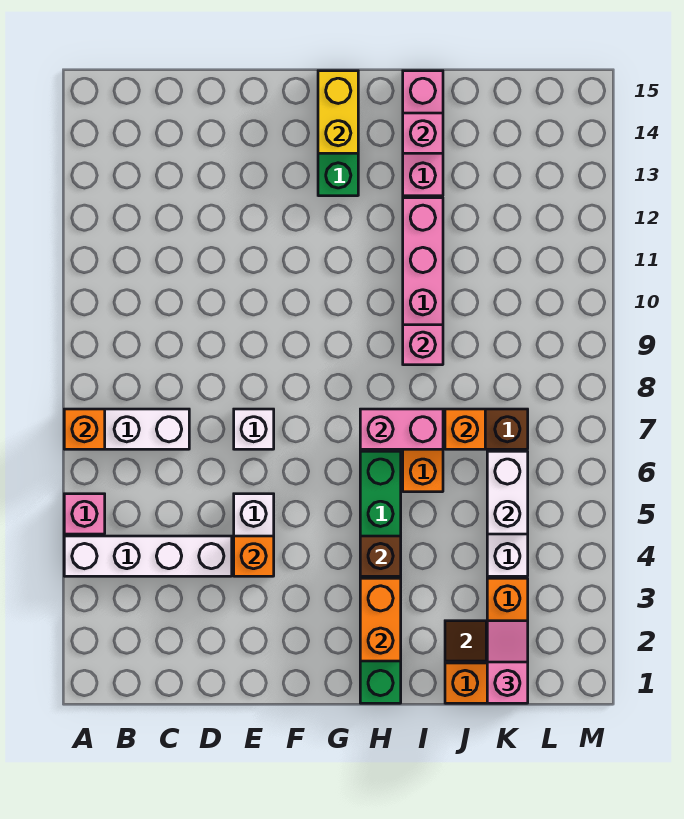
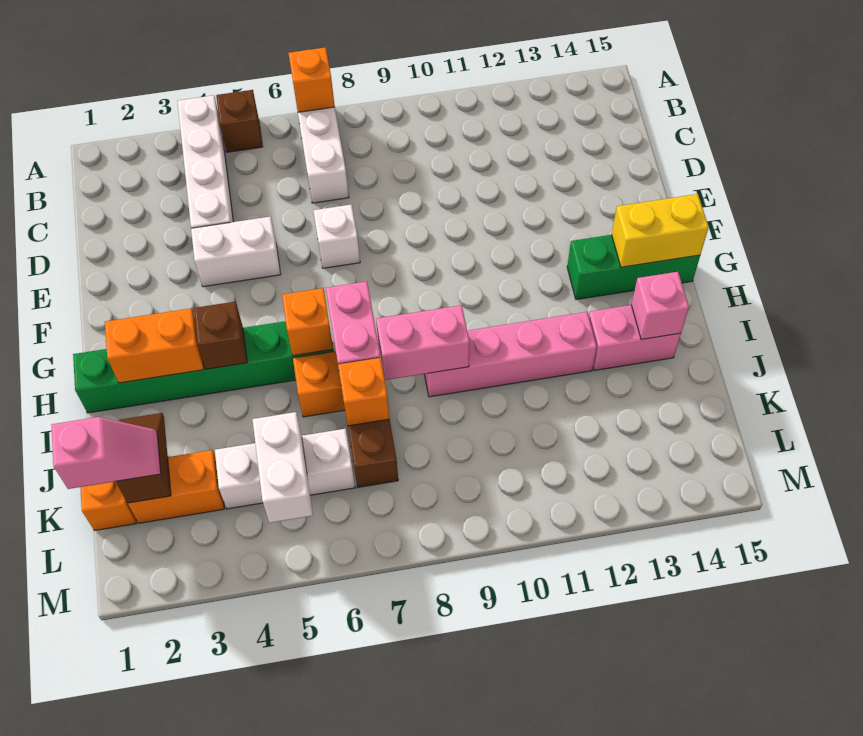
pink 1x1 brick [64,494,105,534] -> brown 1x1 brick [216,90,263,152]
orange 1x1 brick [234,536,274,576] -> orange 1x1 brick moved to [282,288,333,356]
pink 1x1 brick [403,325,443,365] -> pink 1x2 brick [376,305,470,380]
pink 1x3 brick [403,71,443,196] -> pink 1x2 brick [589,305,681,370]
white 1x2 brick [487,451,528,534] -> white 1x2 brick turned to [252,412,313,523]

